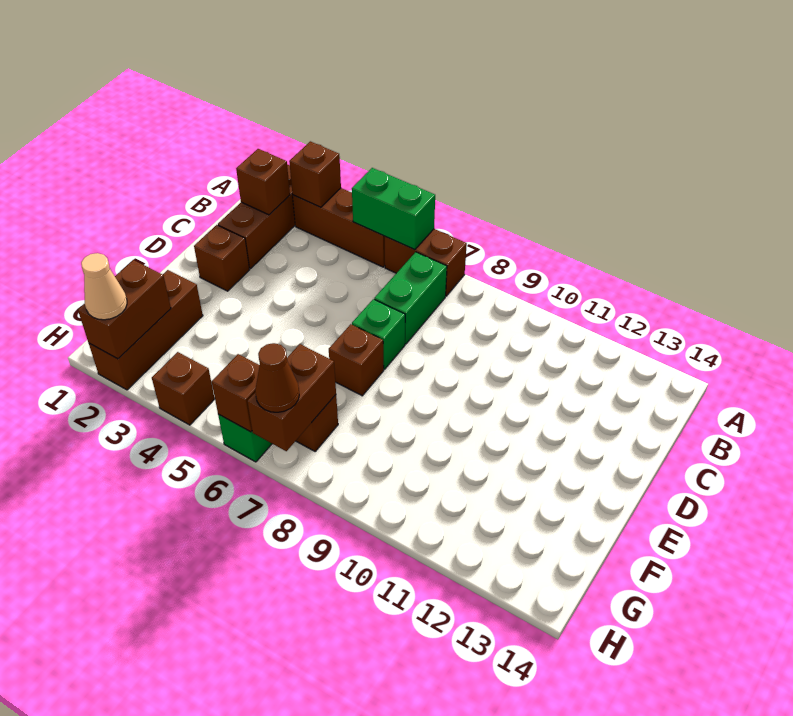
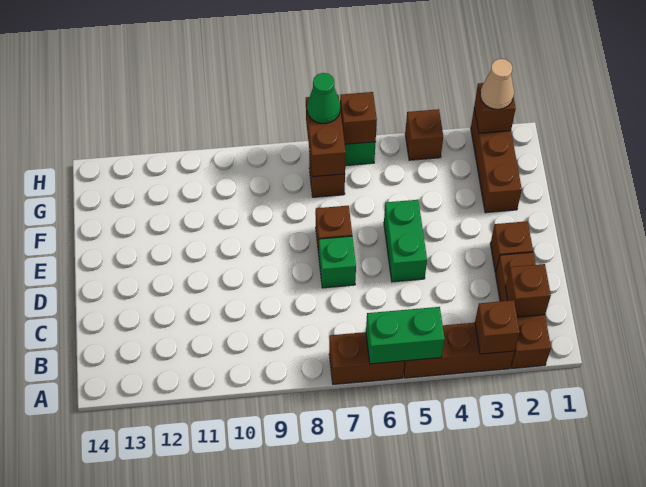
green 1x2 brick [374,252,447,344] -> green 1x2 brick moved to [384,200,427,282]
brown 1x2 brick [78,260,171,359] -> brown 1x1 brick [474,83,516,133]
brown 1x1 cone [255,343,299,412] -> green 1x1 cone [307,73,340,124]

